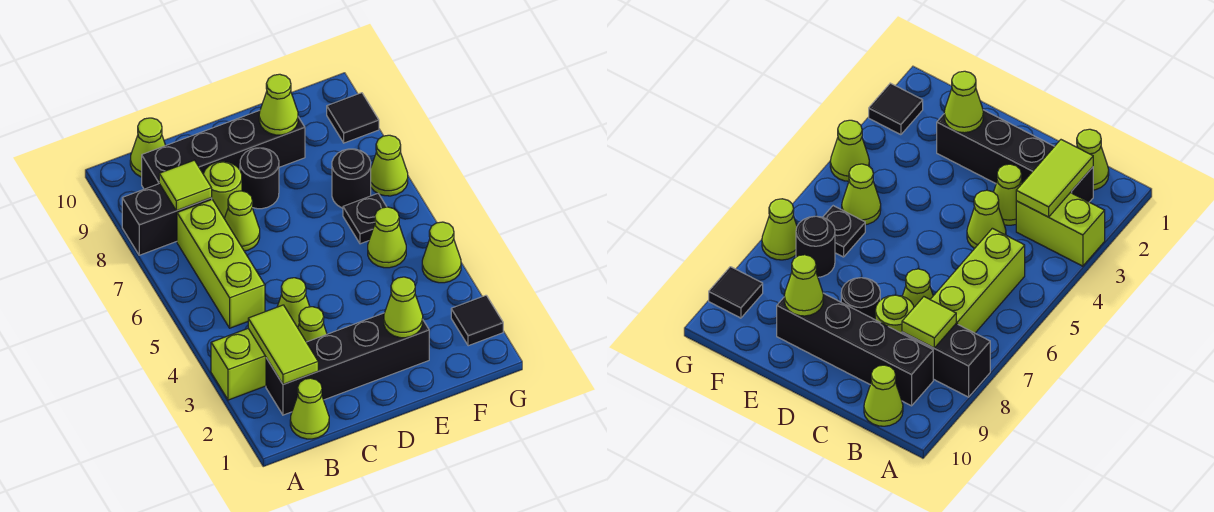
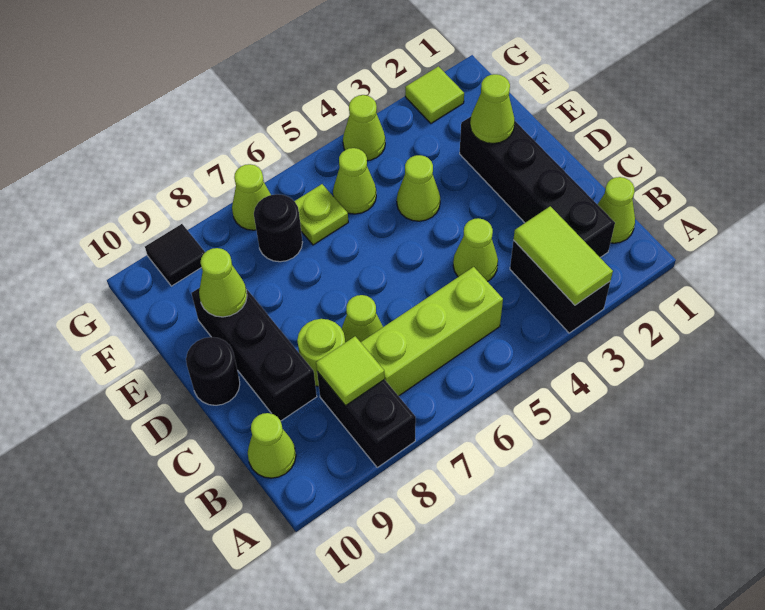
lime 1x2 brick [211,328,266,400] -> black 1x2 brick [510,240,610,333]
lime 1x2 tile [248,305,318,384] -> lime 1x2 tile turned to [513,206,613,305]
black 1x4 brick [142,110,305,189] -> black 1x3 brick [192,288,317,421]
lime 1x1 cone [298,307,327,342] -> lime 1x1 cone moved to [397,155,440,221]
black 1x1 round brick [240,148,279,209] -> black 1x1 round brick moved to [186,337,240,405]
black 1x1 plate [343,193,386,244] -> lime 1x1 plate [295,184,348,245]
black 1x1 tile [451,295,503,346] -> lime 1x1 tile [405,66,464,123]

